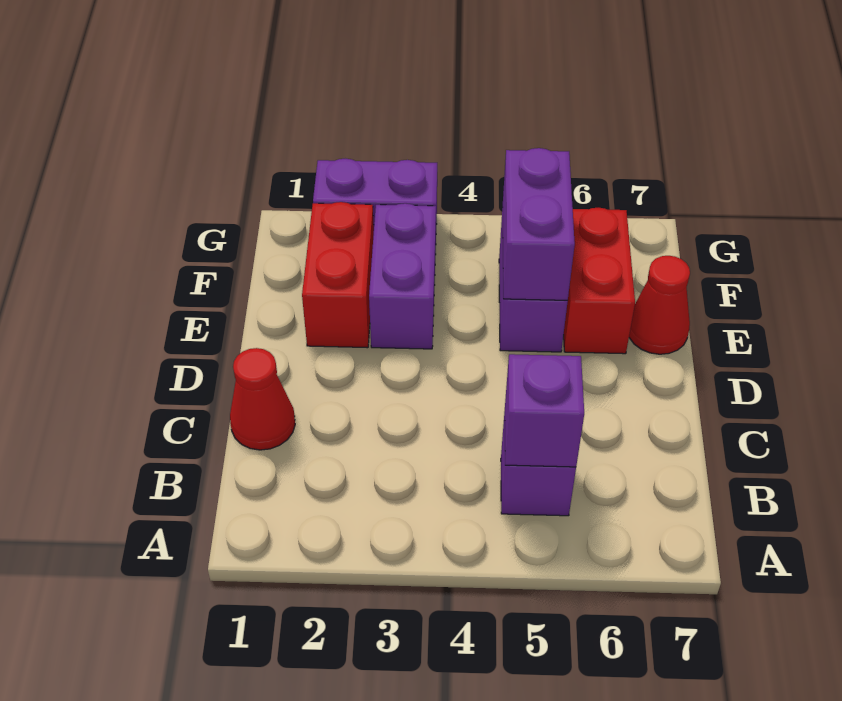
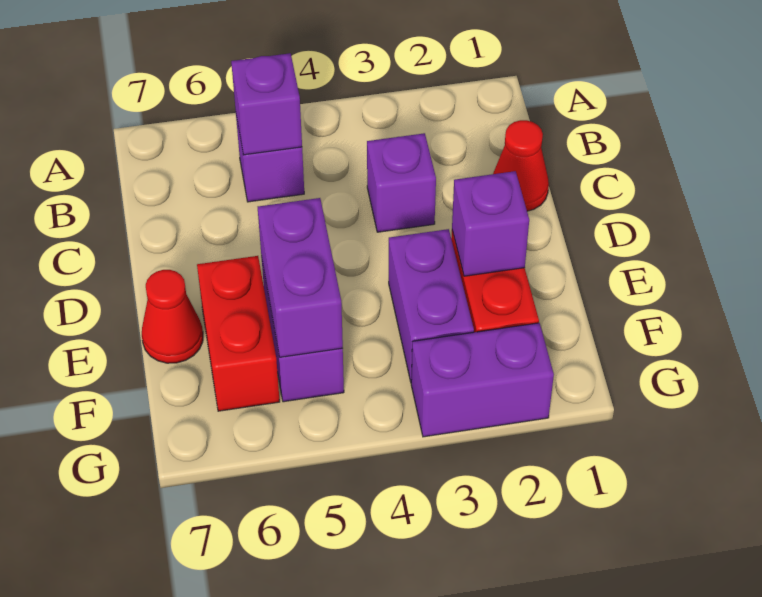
none -> purple 1x1 brick [367,133,436,232]
none -> purple 1x1 brick [452,171,529,276]

